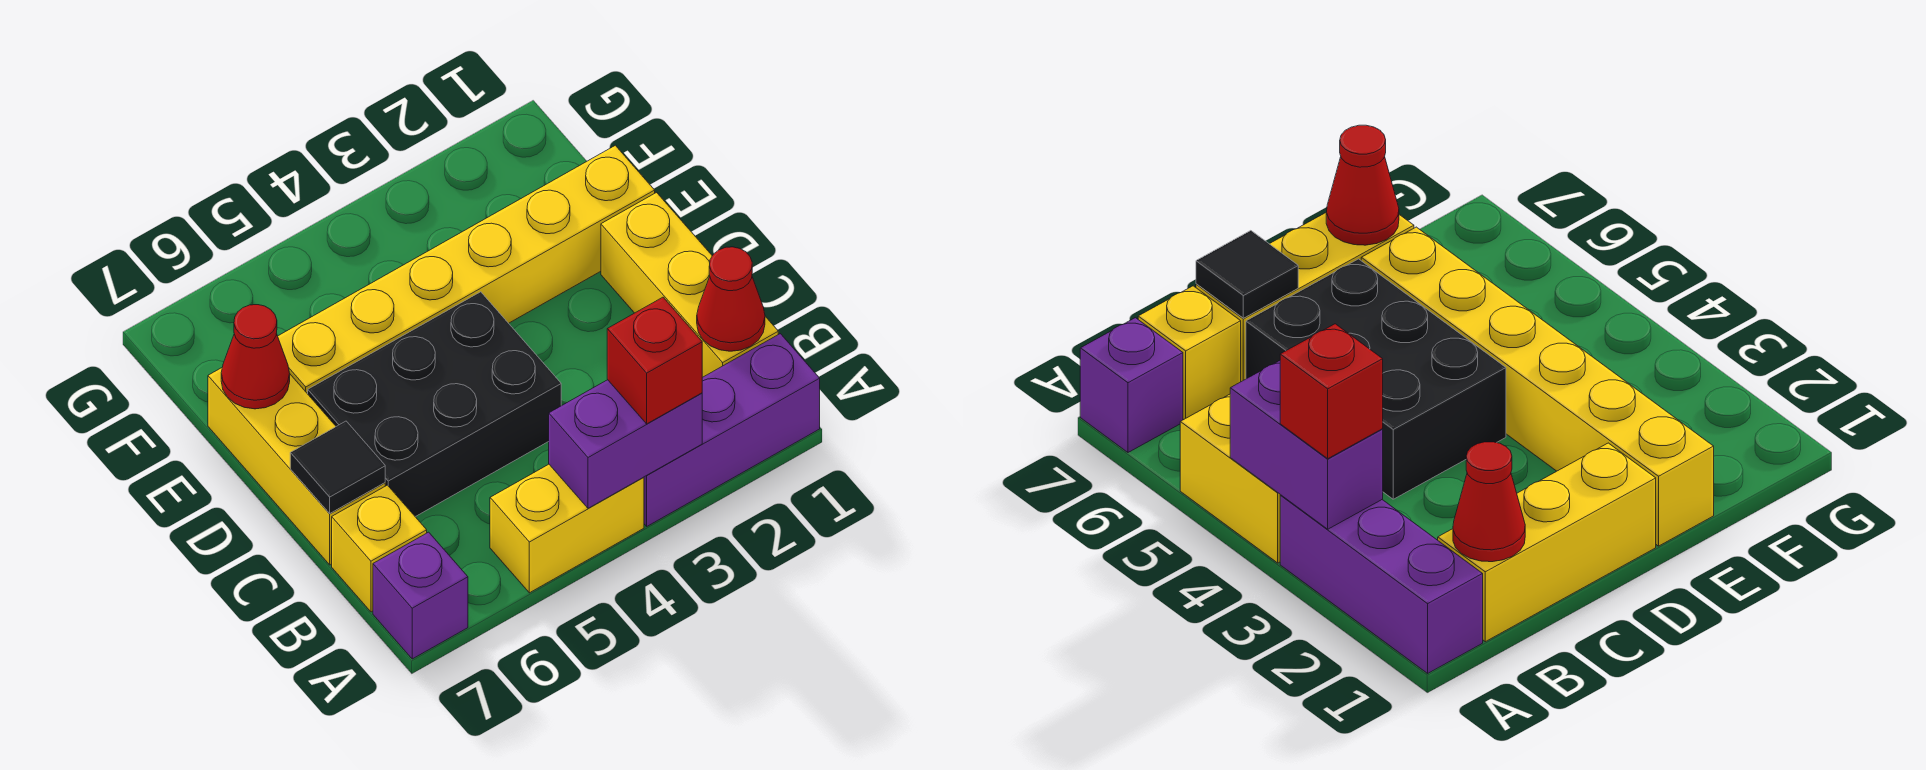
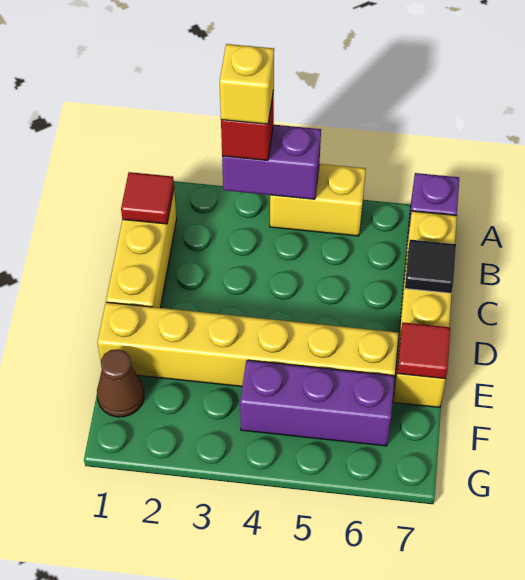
purple 1x3 brick [644,334,820,526] -> purple 1x3 brick moved to [240,360,395,446]
none -> yellow 1x1 brick [220,44,274,124]
red 1x1 cone [697,247,765,351] -> red 1x1 tile [121,172,174,224]
black 2x3 brick [308,292,561,517] -> none
red 1x1 cone [221,305,290,409] -> red 1x1 tile [397,323,450,379]
none -> brown 1x1 cone [97,349,144,417]

